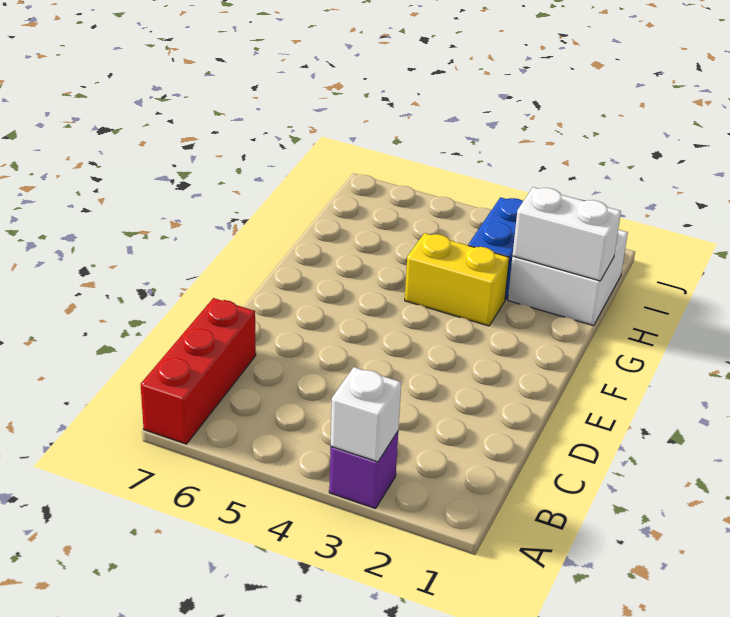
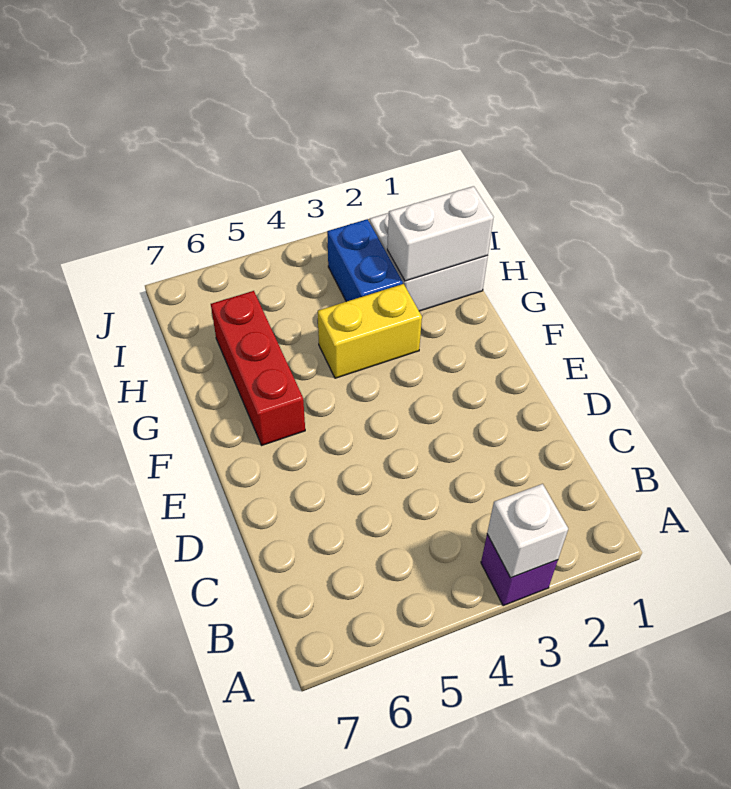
red 1x3 brick [141,298,256,444] -> red 1x3 brick moved to [211,291,305,445]

